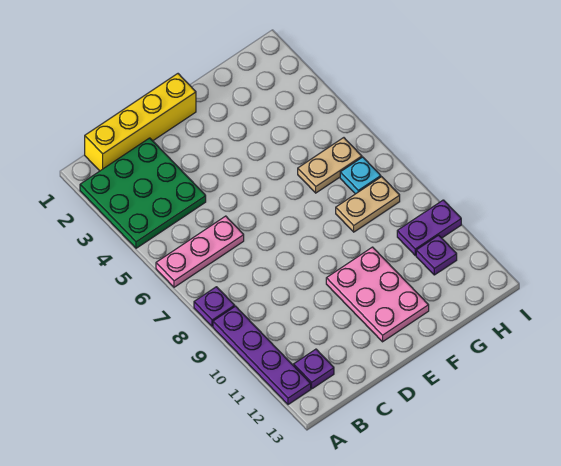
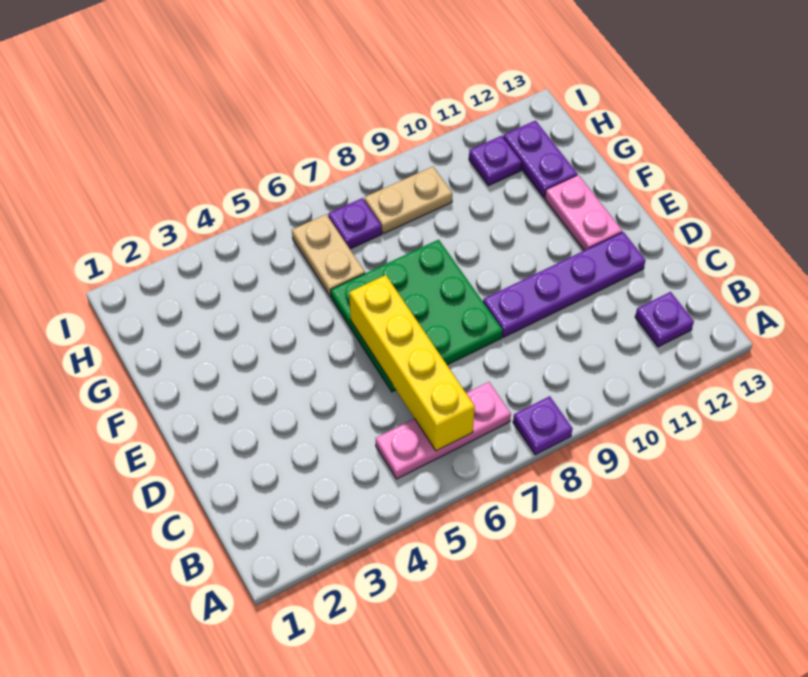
green 3x3 plate [80,138,206,248] -> green 3x3 plate moved to [331,240,503,392]
pink 1x3 plate [156,216,244,287] -> pink 1x3 plate turned to [376,382,511,479]
purple 1x4 plate [213,306,311,405] -> purple 1x4 plate moved to [483,232,646,337]
yellow 1x4 brick [85,74,196,171] -> yellow 1x4 brick moved to [349,275,475,451]
pink 2x3 plate [326,247,429,342] -> pink 1x2 plate [545,175,622,250]
tan 1x2 plate [336,177,400,232] -> tan 1x2 plate turned to [364,167,453,234]
cyan 1x1 plate [340,157,381,194] -> purple 1x1 plate [328,198,382,249]
purple 1x2 plate [397,200,461,255] -> purple 1x2 plate moved to [503,121,577,198]

